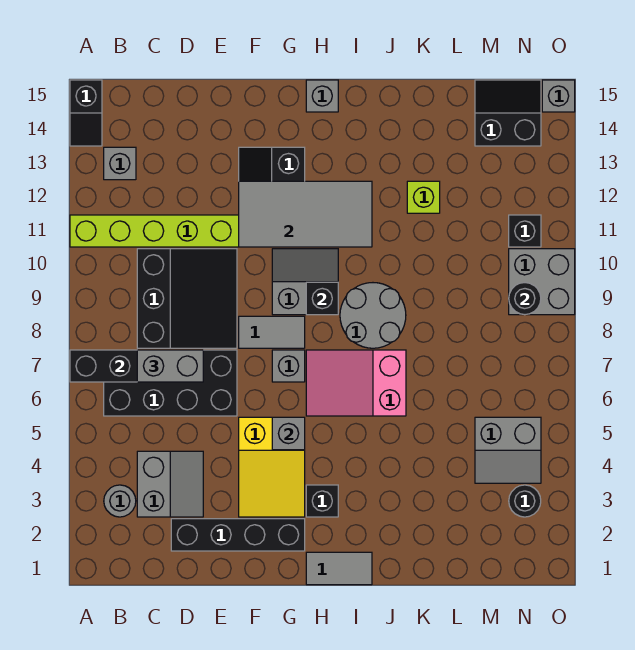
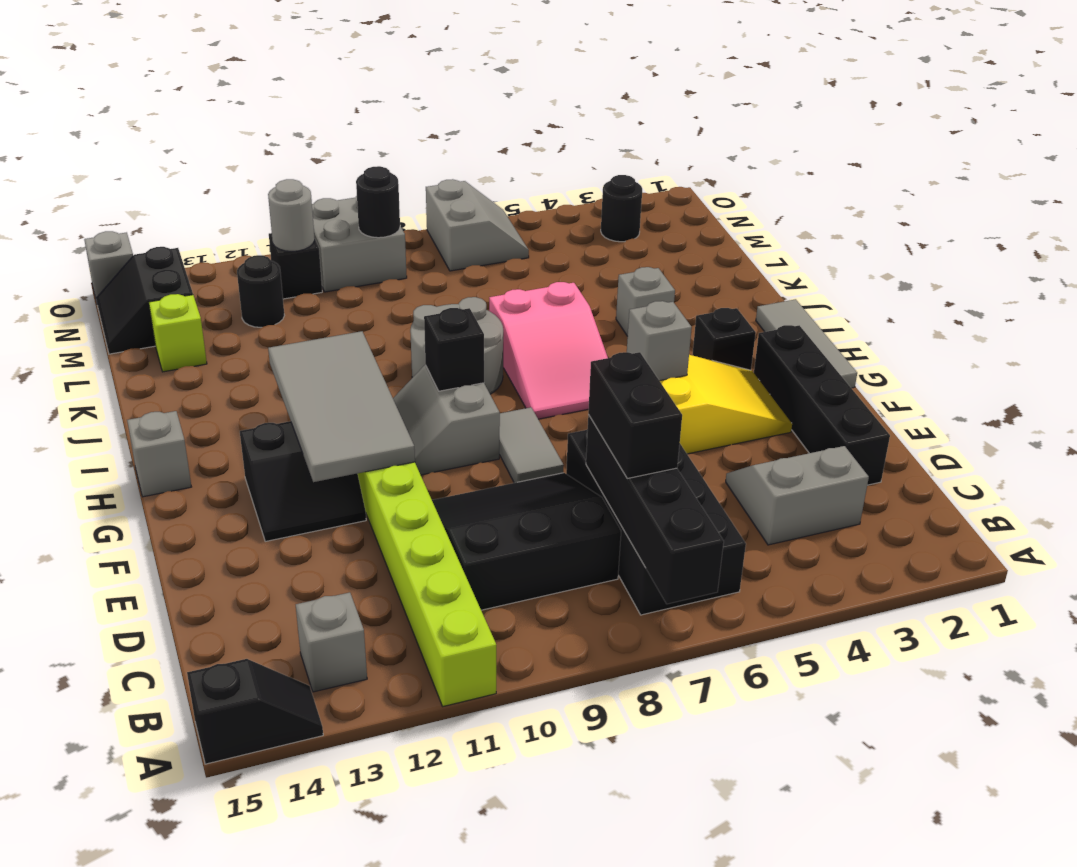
grey 1x1 round brick [104,485,136,517] -> grey 1x1 round brick moved to [268,179,315,251]
grey 1x2 brick [137,350,203,382] -> black 1x2 brick [588,352,682,478]
grey 1x1 brick [272,350,305,382] -> grey 1x1 brick moved to [616,267,675,336]
grey 1x2 tile [306,552,372,585] -> grey 1x3 tile [756,299,857,388]
lime 1x1 brick [407,181,440,213] -> lime 1x1 brick moved to [149,294,207,372]
grey 2x2 slope [475,417,541,483] -> grey 2x2 slope moved to [426,179,529,271]
none -> black 1x1 round brick [237,255,284,327]

